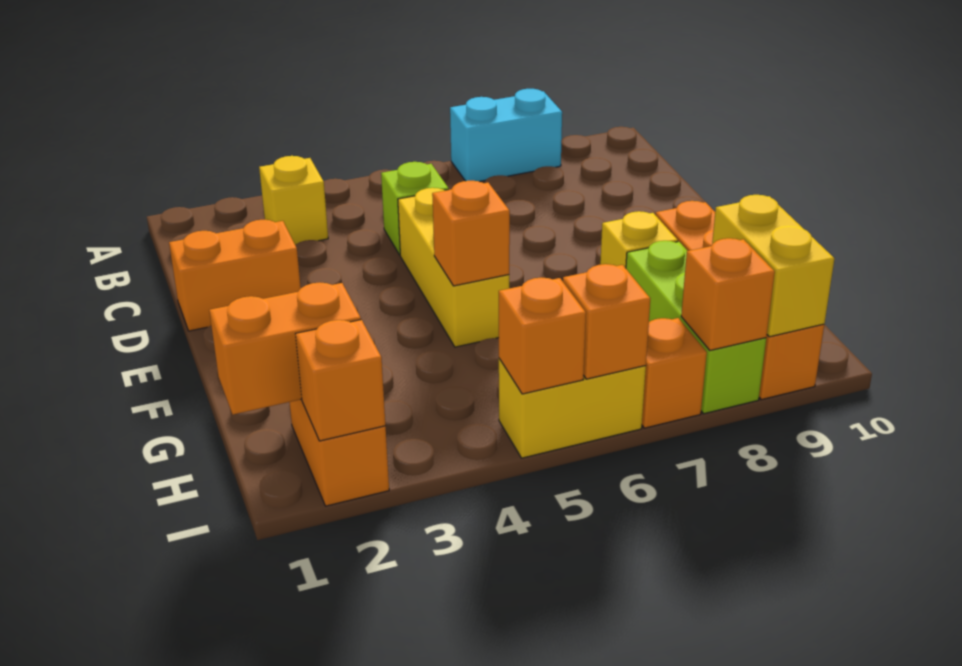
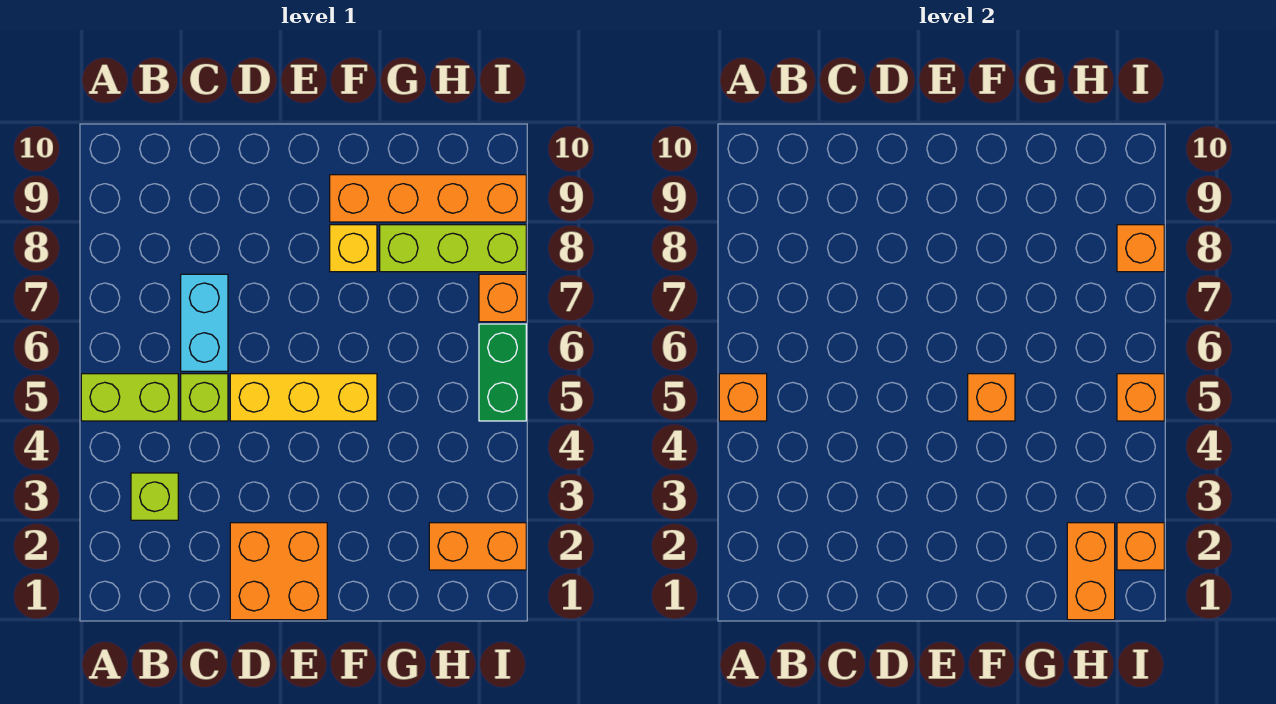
none -> lime 1x2 brick [81,374,178,421]
cyan 1x2 brick [450,89,562,182] -> cyan 1x2 brick moved to [181,274,228,371]
yellow 1x1 brick [259,156,328,245] -> lime 1x1 brick [131,473,178,520]
orange 1x2 brick [169,220,301,331] -> orange 2x2 brick [230,523,327,620]
yellow 1x2 brick [712,195,835,337] -> none
yellow 1x2 brick [499,358,646,458] -> green 1x2 brick [479,324,526,421]
orange 1x1 brick [563,264,650,379] -> orange 1x1 brick moved to [719,374,767,421]

